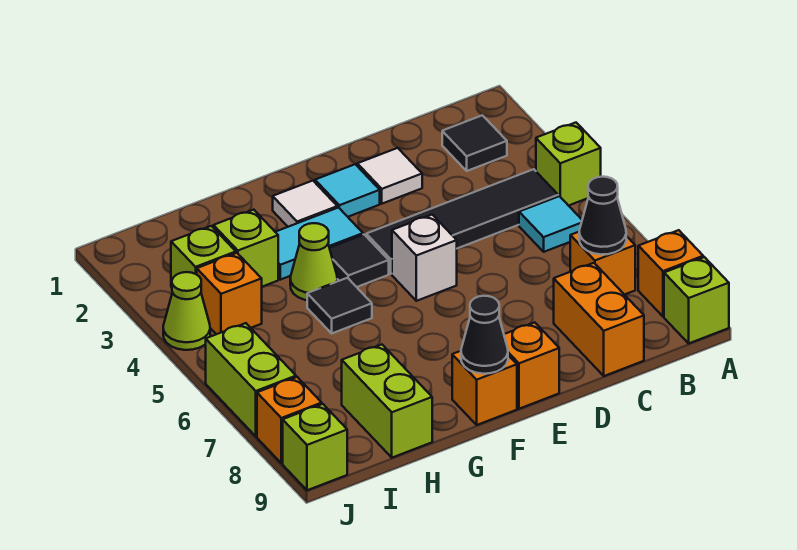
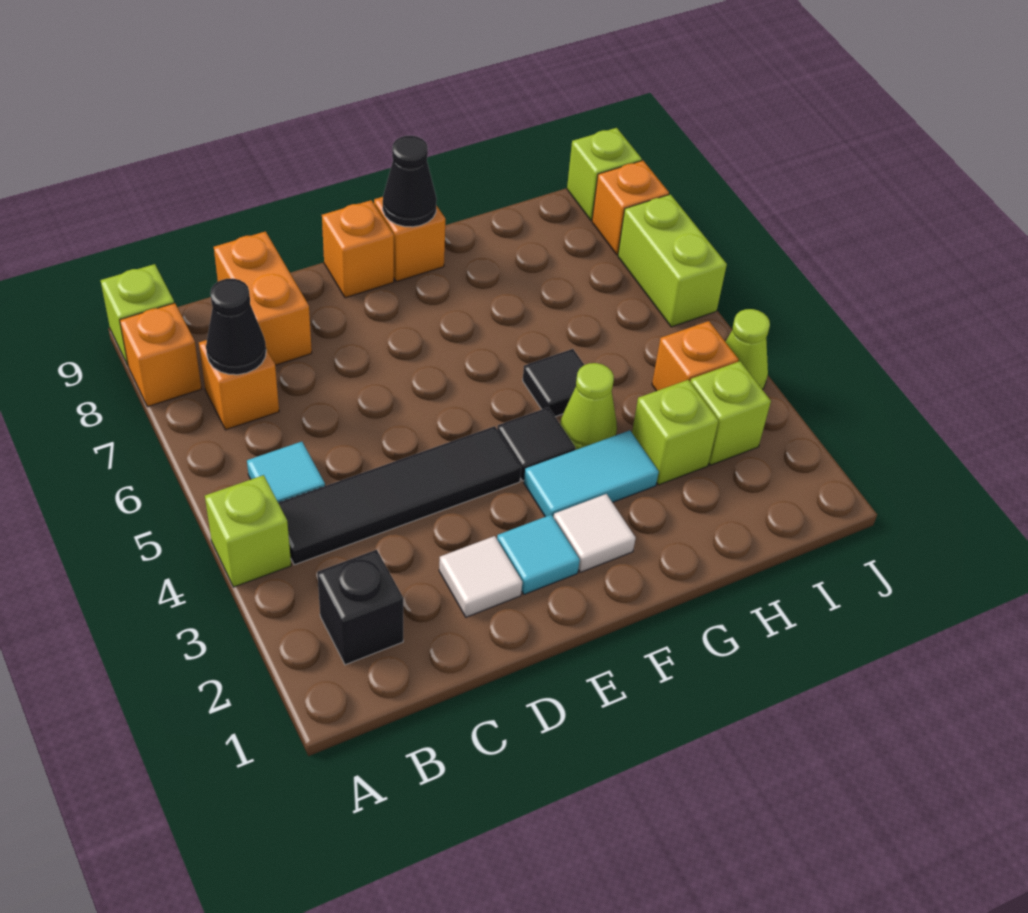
black 1x1 tile [442,115,507,171] -> black 1x1 brick [317,550,403,665]
white 1x1 brick [392,215,457,301] -> none
lime 1x2 brick [342,345,432,458] -> none

